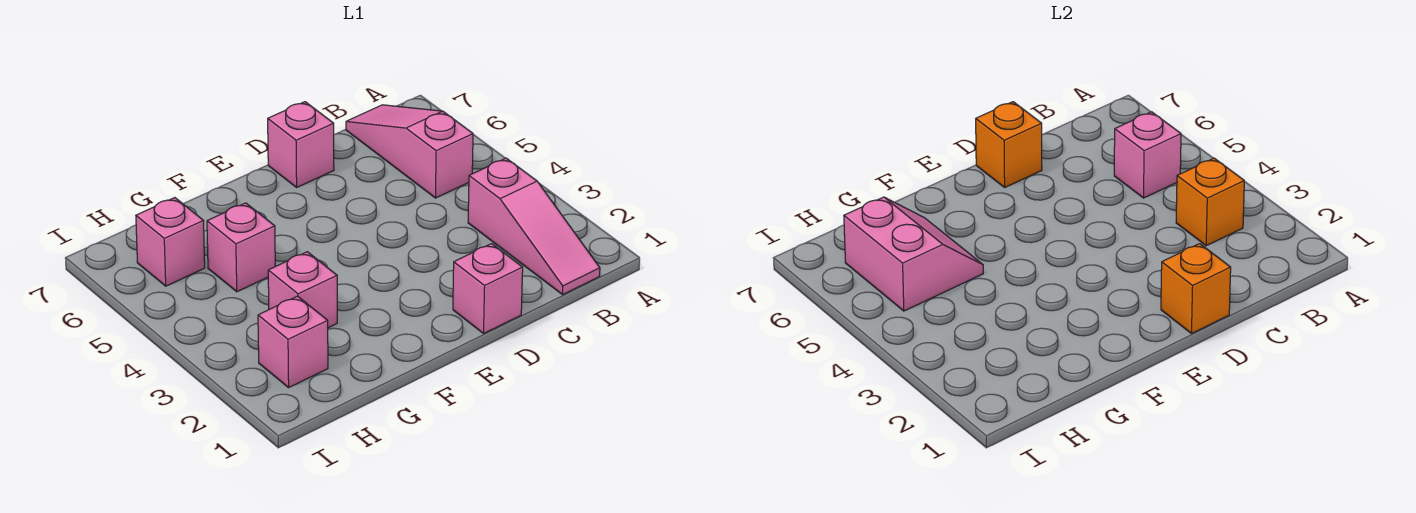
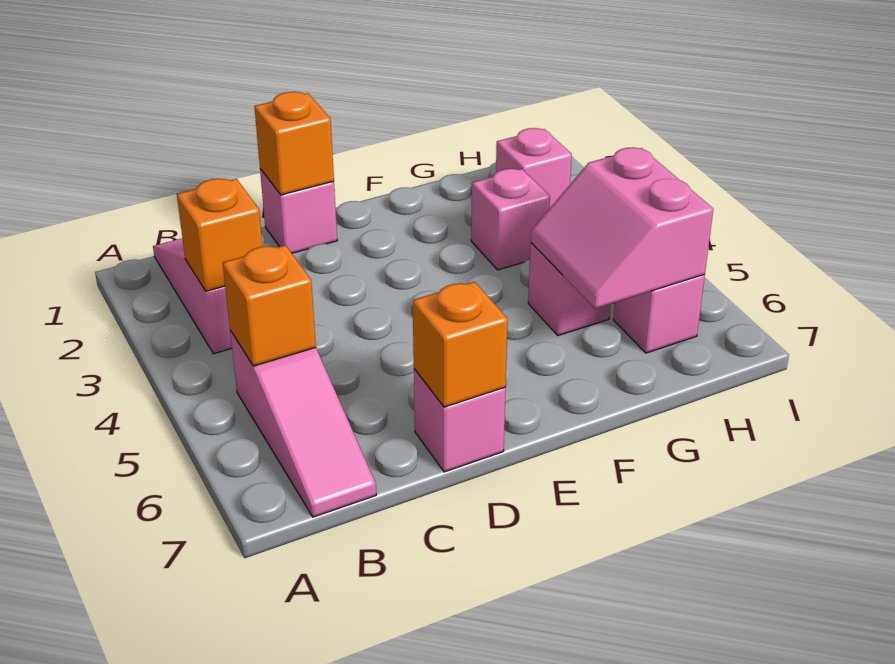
pink 1x1 brick [1114,112,1181,198] -> orange 1x1 brick [223,245,316,366]

